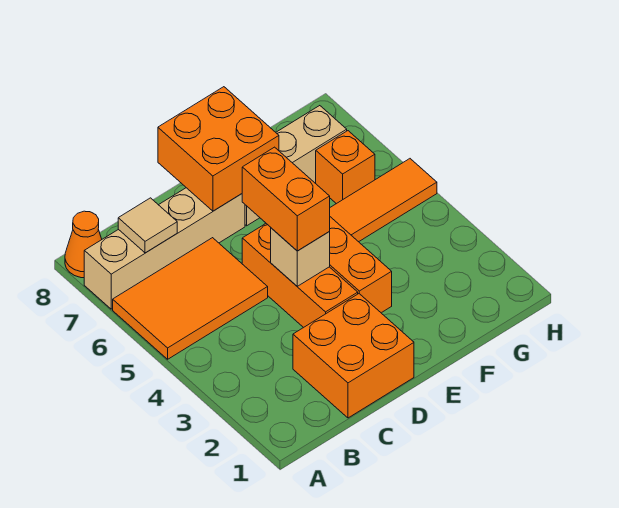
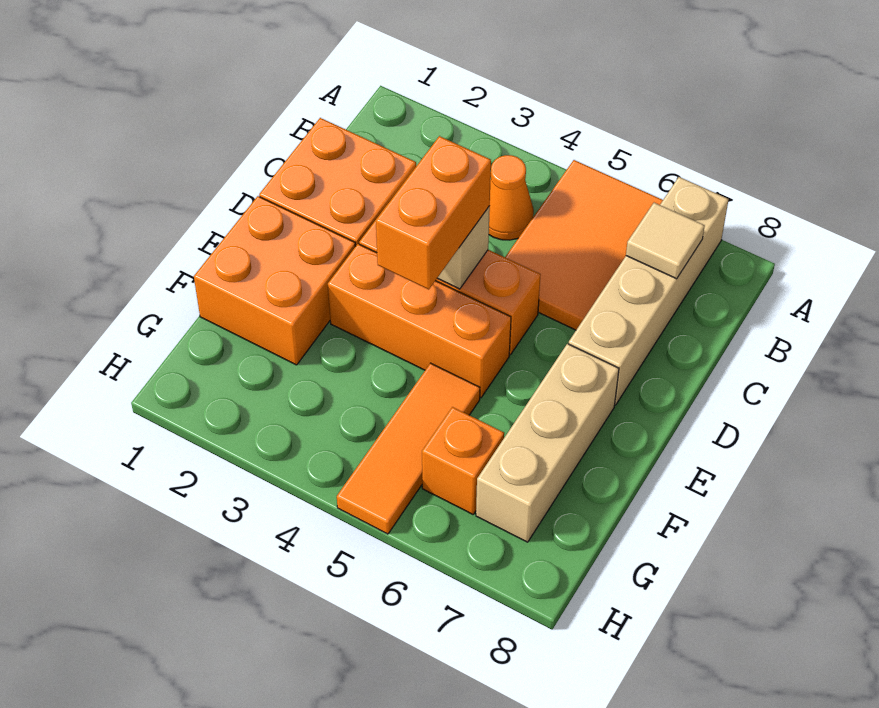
orange 1x1 cone [65,211,102,278] -> orange 1x1 cone moved to [489,155,534,240]
orange 1x2 brick [242,147,330,251] -> orange 1x2 brick turned to [376,136,491,290]
orange 2x2 brick [158,87,279,211] -> orange 2x2 brick moved to [194,196,356,365]

